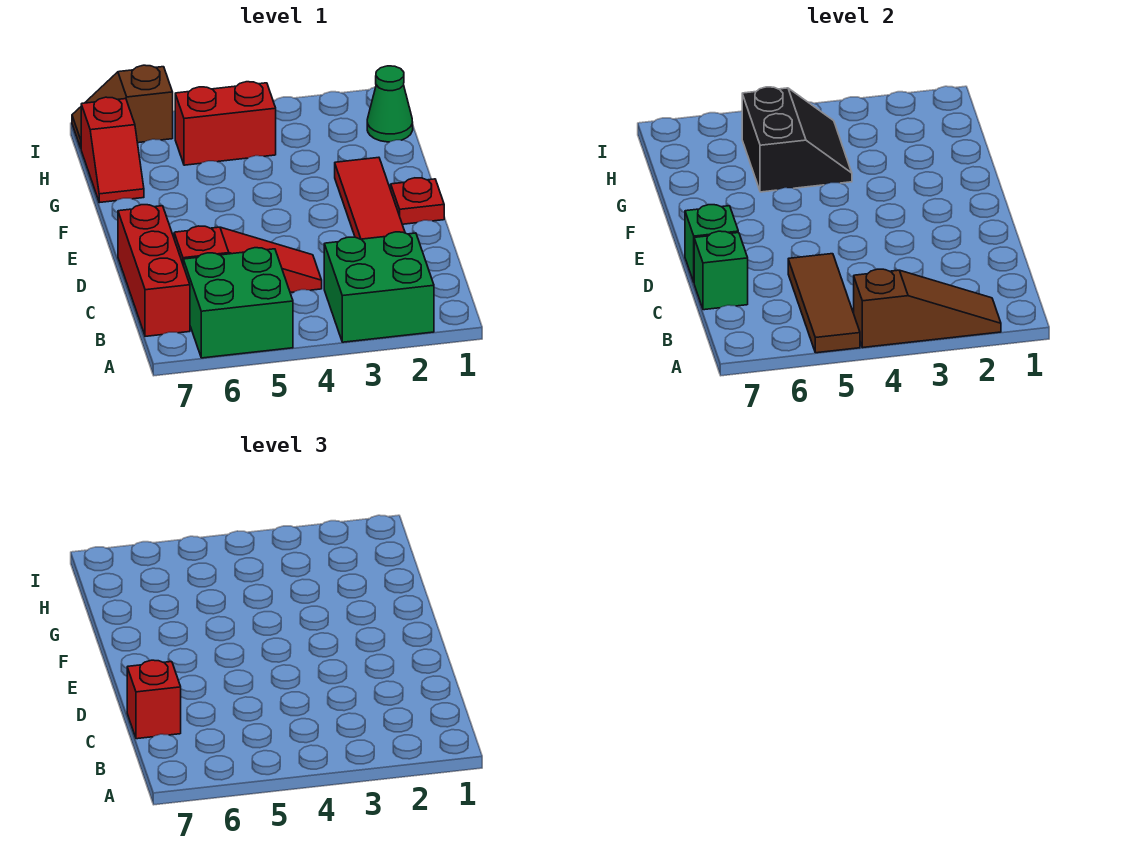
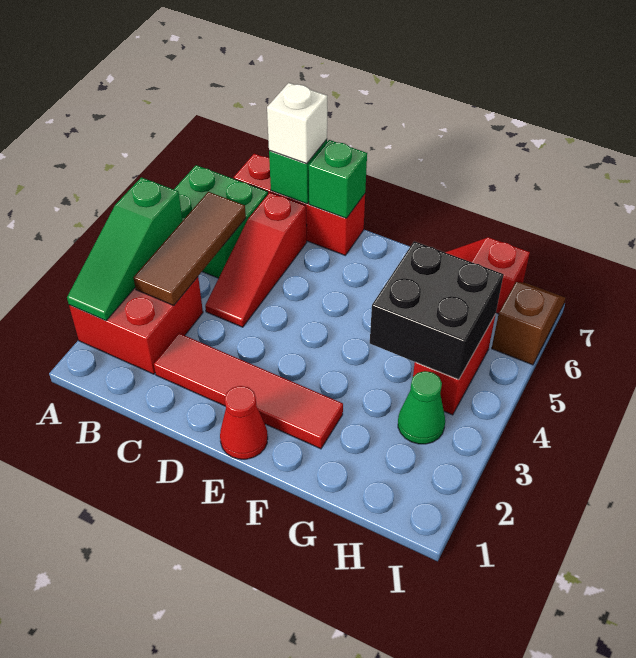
green 2x2 brick [324,232,434,342] -> red 2x2 brick [69,277,203,374]
brown 1x3 slope [854,269,1001,348] -> green 1x3 slope [67,177,183,321]
brown 1x3 tile [788,254,860,353] -> brown 1x3 tile turned to [133,192,246,305]
red 1x1 brick [127,660,181,739] -> white 1x1 brick [267,83,327,164]
red 1x1 plate [391,178,444,224] -> red 1x1 cone [220,386,268,459]
black 2x2 slope [742,87,852,192] -> black 2x2 brick [370,241,504,380]
green 1x1 cone [367,66,413,142] -> green 1x1 cone moved to [398,371,445,444]

